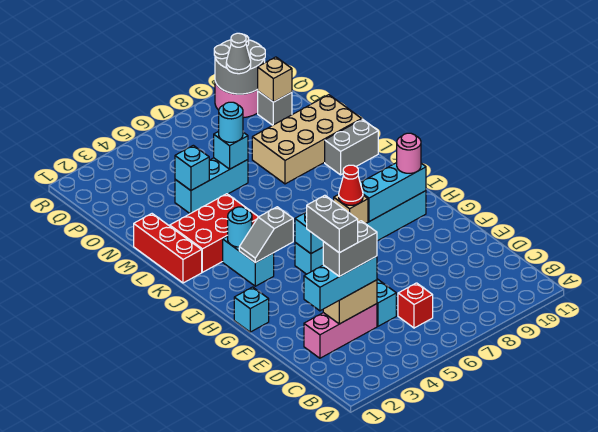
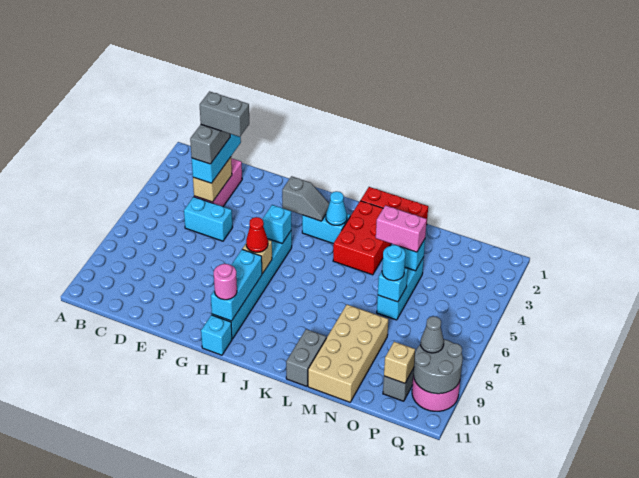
red 1x1 brick [398,283,433,328] -> none
cyan 1x1 brick [234,287,269,332] -> cyan 1x1 brick moved to [201,315,232,355]
grey 1x2 slope [239,207,293,263] -> grey 1x2 slope turned to [282,176,329,221]
cyan 1x1 round brick [228,207,252,247] -> cyan 1x1 cone [326,191,347,225]
none -> pink 1x2 brick [376,205,427,252]

